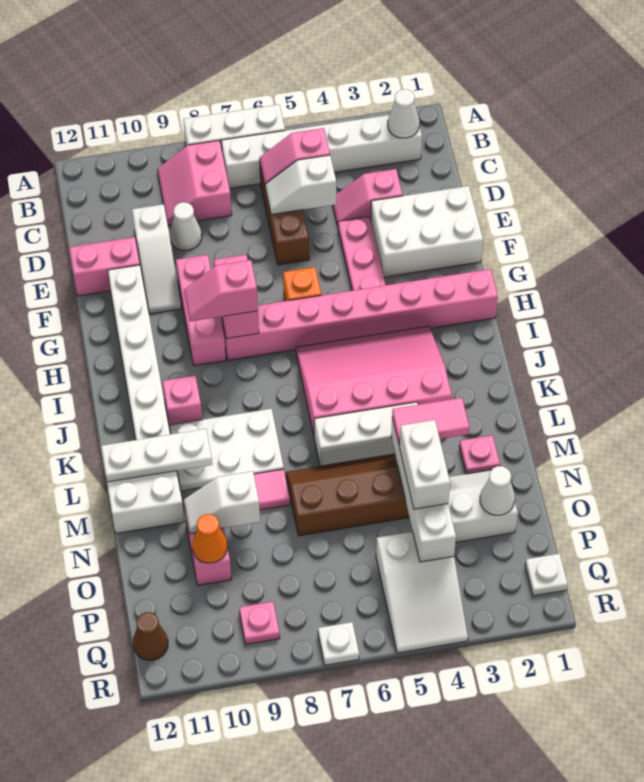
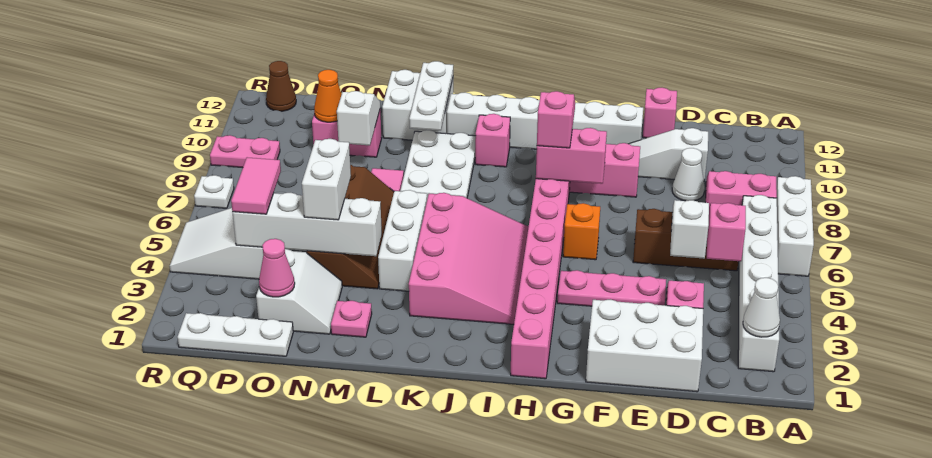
white 2x3 brick [371,186,483,277] -> white 2x3 brick turned to [586,300,703,392]
pink 1x2 brick [69,237,140,296] -> pink 1x1 brick [643,88,677,138]
pink 1x2 tile [392,398,470,445] -> pink 1x2 tile moved to [231,157,281,214]
white 1x2 brick [399,420,450,509] -> white 1x2 brick turned to [302,139,351,220]
white 1x1 cone [480,466,515,515] -> pink 1x1 cone [259,239,295,297]
white 1x1 plate [525,554,568,596] -> white 1x3 plate [178,313,293,356]
pink 1x1 plate [239,602,280,644] -> pink 1x2 plate [210,135,280,168]

